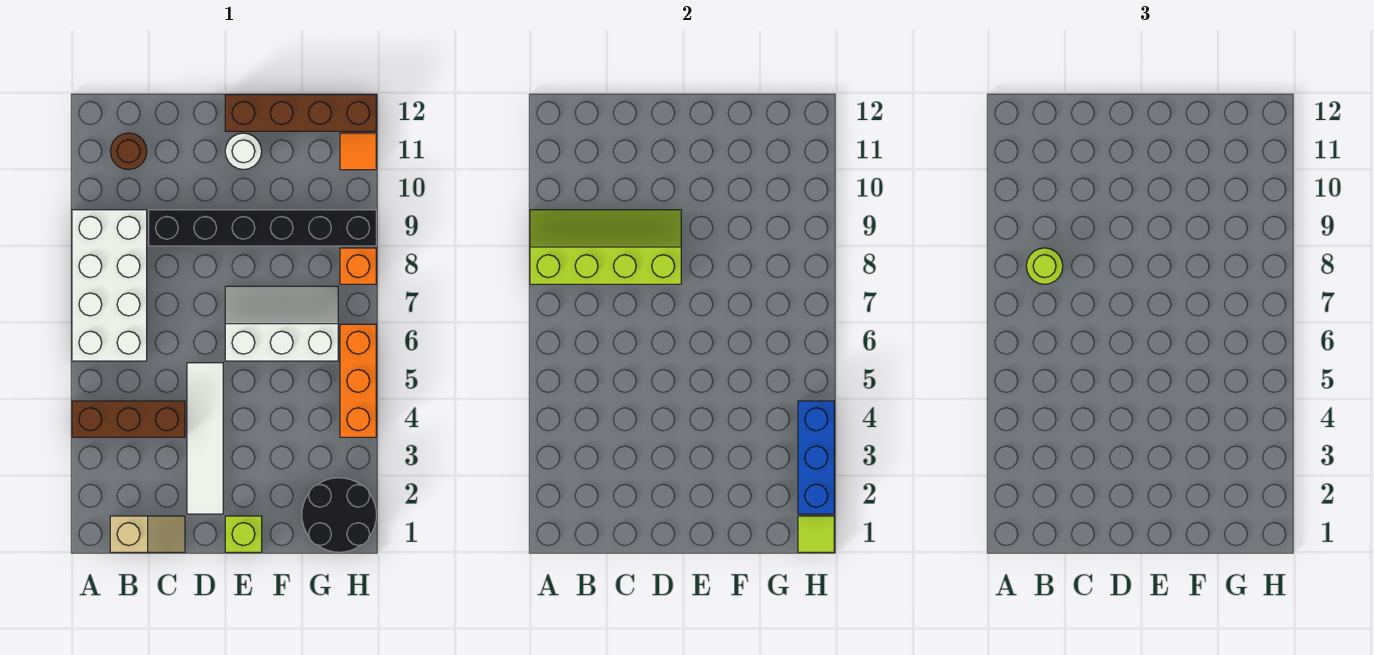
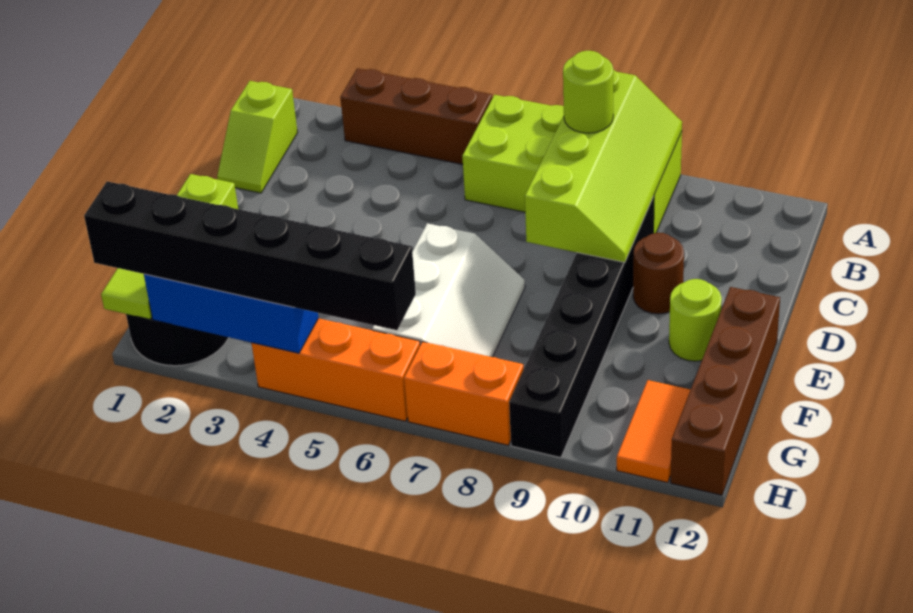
brown 1x3 brick [72,401,185,437] -> brown 1x3 brick turned to [340,68,492,164]
white 2x4 brick [72,210,147,361] -> lime 2x4 brick [462,95,682,233]
tan 1x2 slope [110,516,185,552] -> lime 1x2 slope [217,81,298,193]
brown 1x1 round brick [110,133,147,170] -> brown 1x1 round brick moved to [633,233,684,314]
white 1x4 tile [187,363,223,514] -> none
white 1x1 round brick [225,133,262,170] -> lime 1x1 round brick [669,279,722,361]
none -> black 1x6 brick [84,182,416,330]
orange 1x1 brick [340,248,376,284] -> orange 1x2 brick [404,342,524,445]
orange 1x1 tile [340,133,376,170] -> orange 1x2 tile [617,380,690,483]

